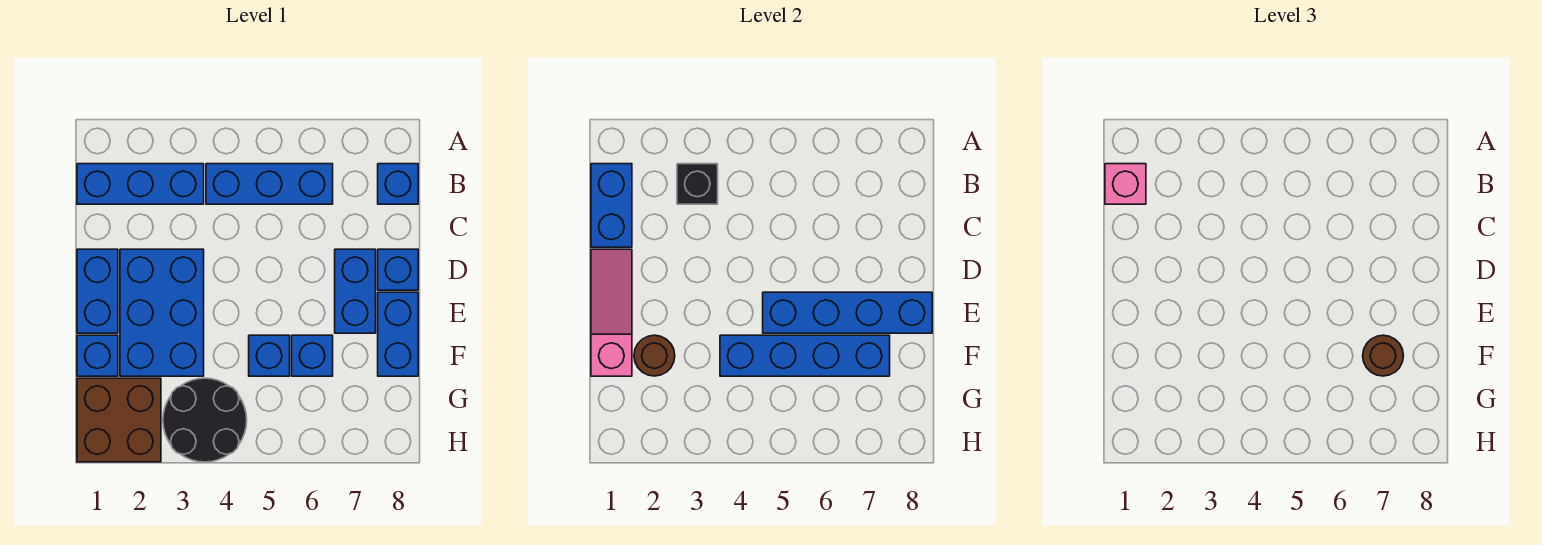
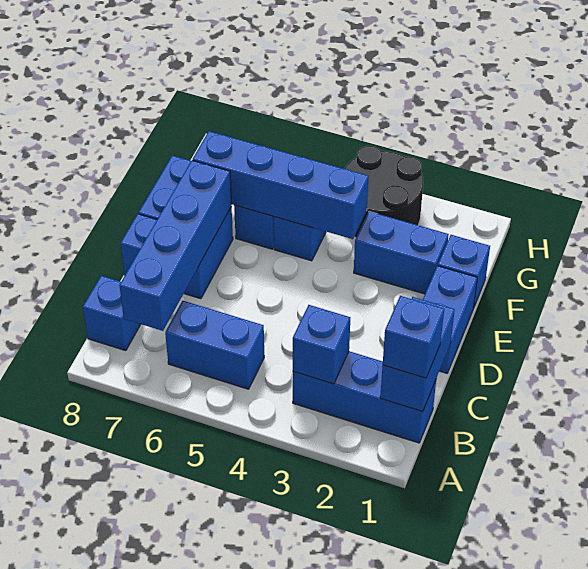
pink 1x1 brick [1105,164,1146,204] -> blue 1x1 brick [383,296,444,378]
black 1x1 brick [677,164,718,204] -> blue 1x1 brick [293,305,350,384]
blue 1x3 brick [206,164,333,204] -> blue 1x2 brick [165,301,264,389]
pink 1x3 slope [591,249,632,376] -> none
blue 2x3 brick [120,249,204,376] -> blue 1x2 brick [354,212,449,294]
blue 1x4 brick [763,292,932,333] -> blue 1x4 brick turned to [119,160,231,331]
brown 1x1 round brick [634,335,675,376] -> none
brown 1x1 round brick [1363,335,1404,376] -> none
brown 2x2 brick [77,378,161,462] -> none

